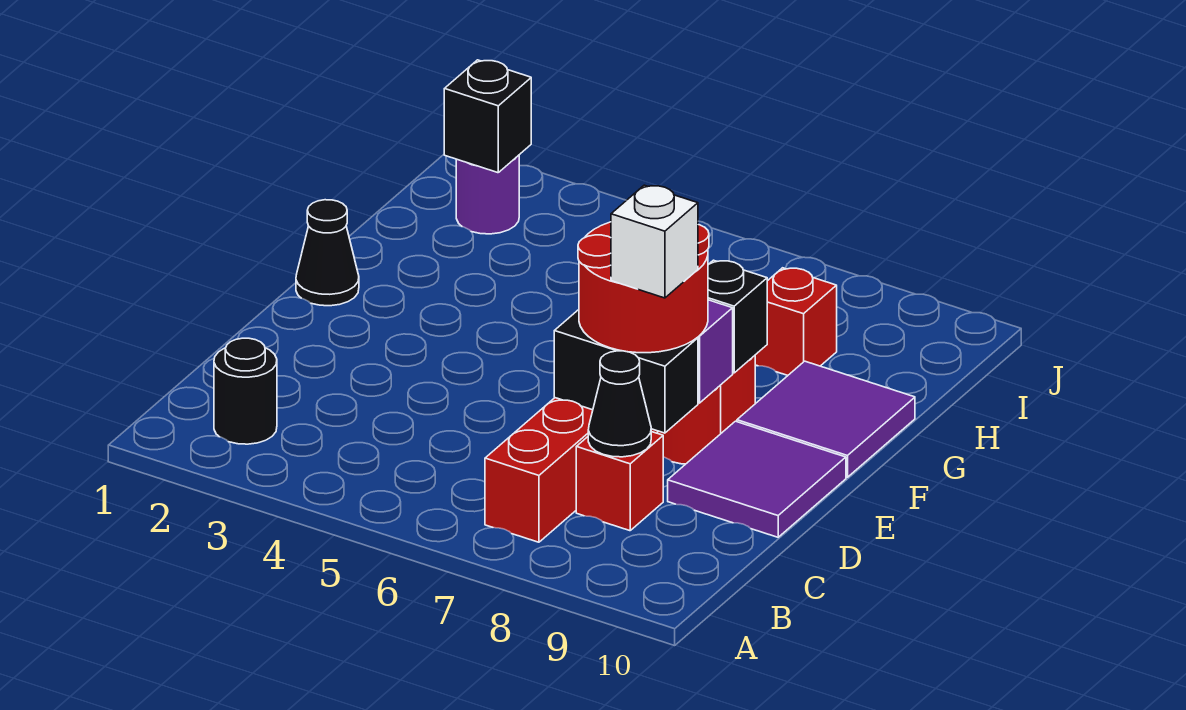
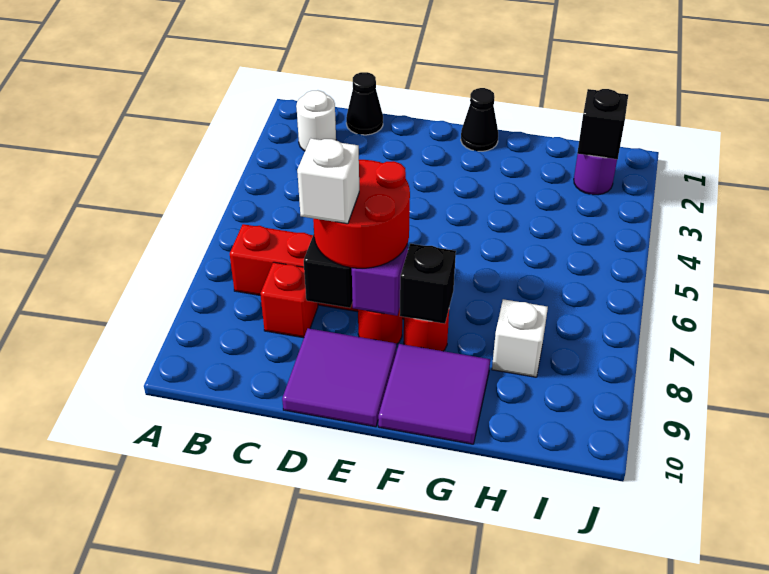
black 1x1 round brick [214,338,277,444] -> white 1x1 round brick [296,90,336,151]
black 1x1 cone [588,351,651,457] -> black 1x1 cone moved to [346,72,383,135]
red 1x1 brick [755,268,837,375] -> white 1x1 brick [492,299,548,377]

